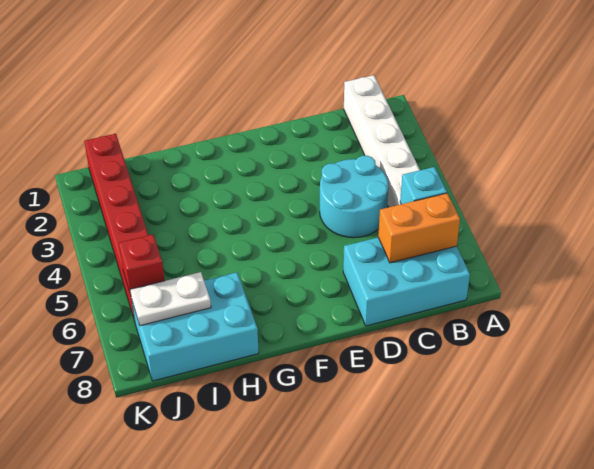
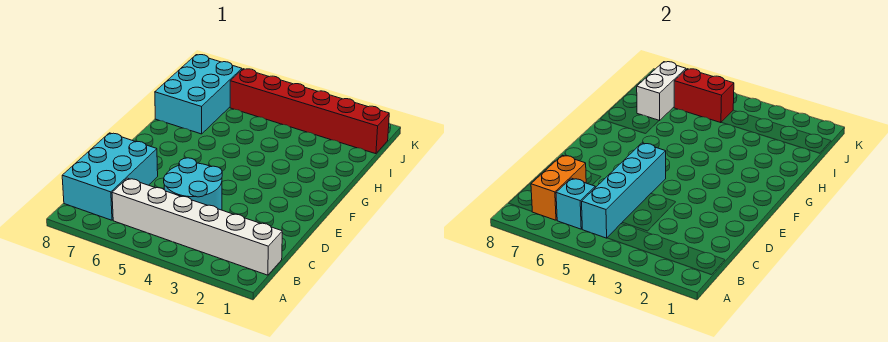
none -> cyan 1x4 brick [582,143,666,238]
white 1x2 plate [130,272,211,326] -> white 1x2 brick [637,62,686,121]
red 1x1 brick [119,235,164,295] -> red 1x2 brick [674,69,734,123]

